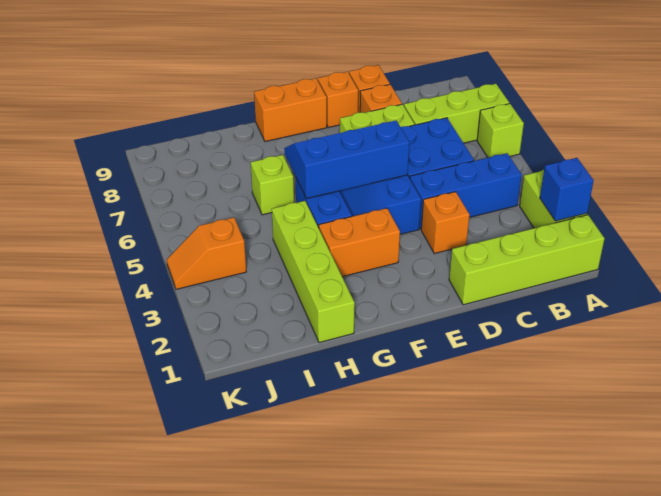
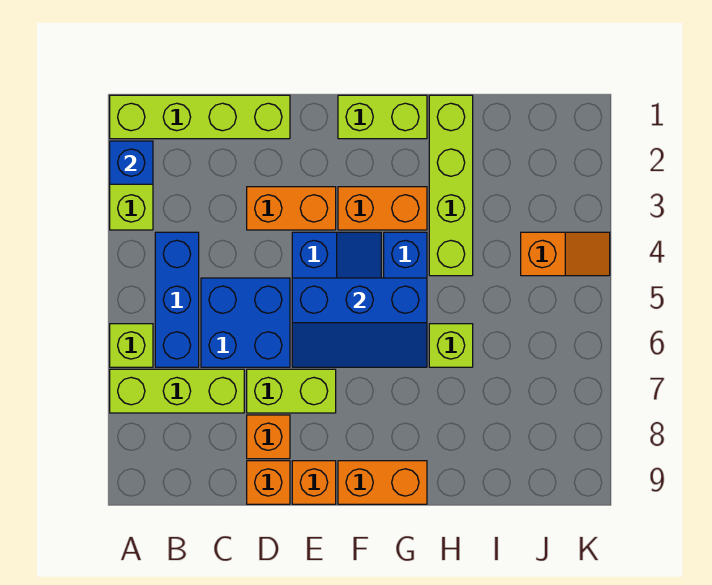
blue 1x3 brick [410,153,522,229] -> blue 1x3 brick turned to [155,232,199,367]
orange 1x1 brick [421,192,470,253] -> orange 1x2 brick [247,187,336,230]
none -> lime 1x2 brick [338,95,427,139]

